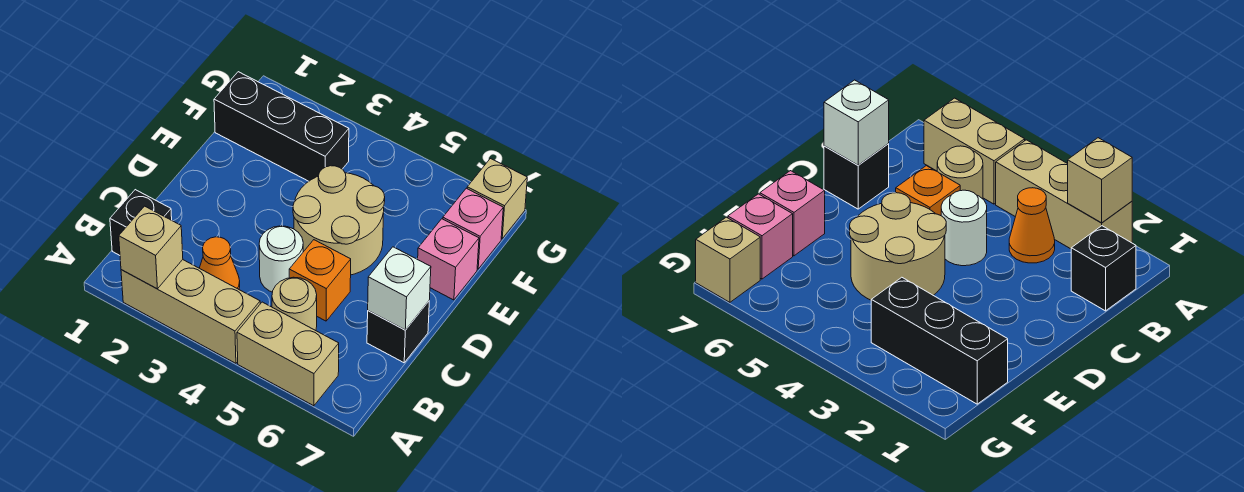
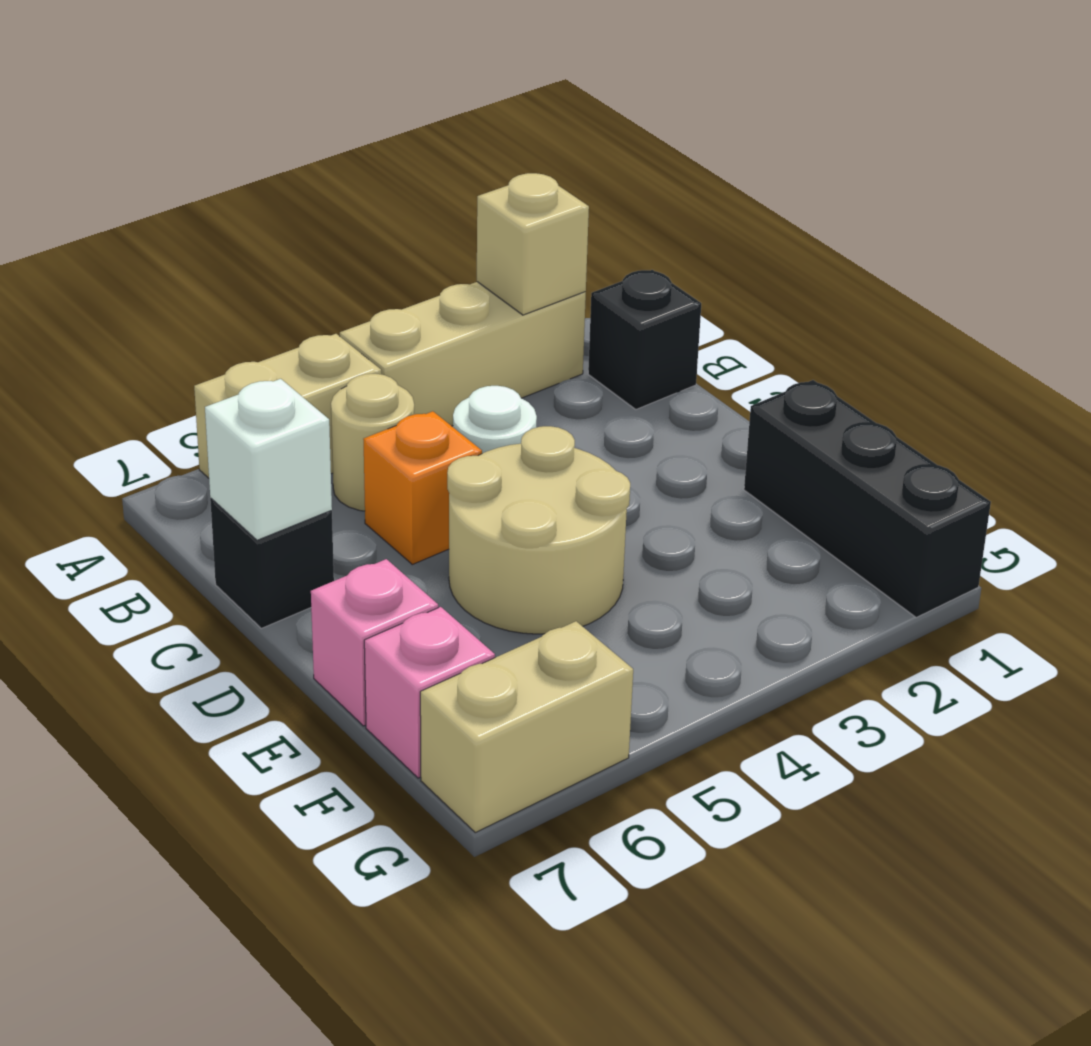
orange 1x1 cone [200,237,240,289] -> none
black 1x3 brick [214,72,349,181] -> black 1x3 brick turned to [744,380,991,617]
tan 1x1 brick [467,158,527,239] -> tan 1x2 brick [420,621,633,833]

